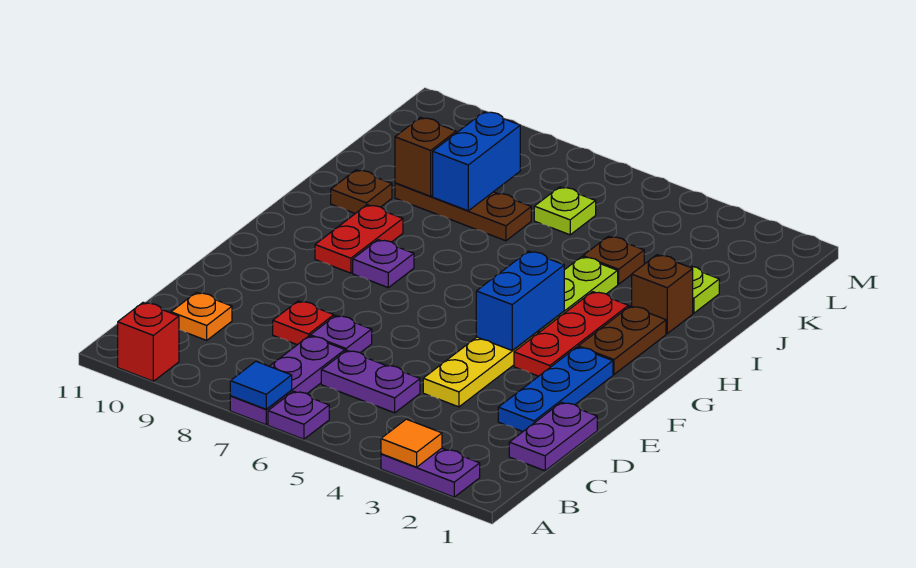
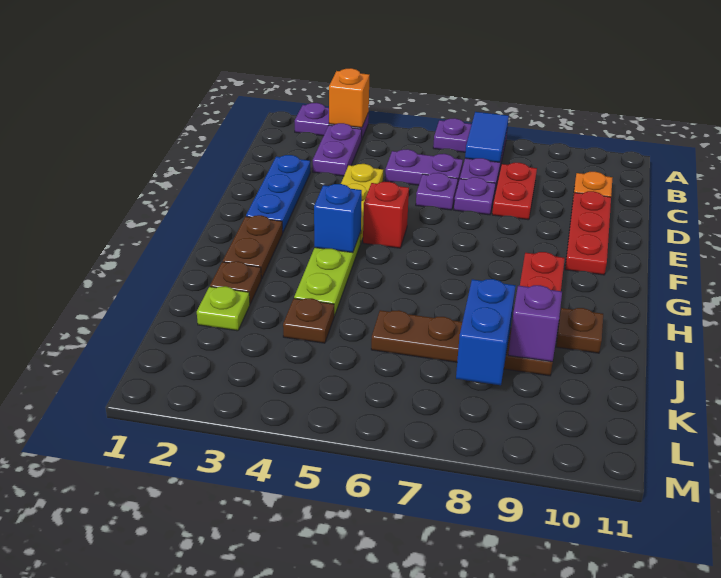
orange 1x1 tile [381,419,442,467] -> orange 1x1 brick [329,68,370,128]
blue 1x1 tile [230,361,292,409] -> blue 1x2 tile [465,112,509,162]
red 1x1 brick [118,302,179,381] -> red 1x1 brick moved to [363,182,409,248]
purple 1x2 plate [509,402,597,471] -> purple 1x2 plate moved to [313,123,362,176]
red 1x1 plate [273,301,334,345] -> red 1x2 plate [492,163,537,220]
red 1x3 plate [514,292,629,376] -> red 1x3 plate moved to [565,191,611,275]
blue 1x2 brick [476,251,564,351] -> blue 1x1 brick [314,184,362,253]
purple 1x1 plate [353,240,414,288] -> purple 1x1 plate moved to [416,173,458,210]
brown 1x1 brick [632,255,693,333] -> brown 1x1 plate [210,261,261,304]
brown 1x3 plate [395,183,531,241] -> brown 1x4 plate [371,310,553,376]
brown 1x1 brick [395,117,456,196] -> purple 1x1 brick [508,285,562,362]
lime 1x1 plate [534,187,596,235] -> none

